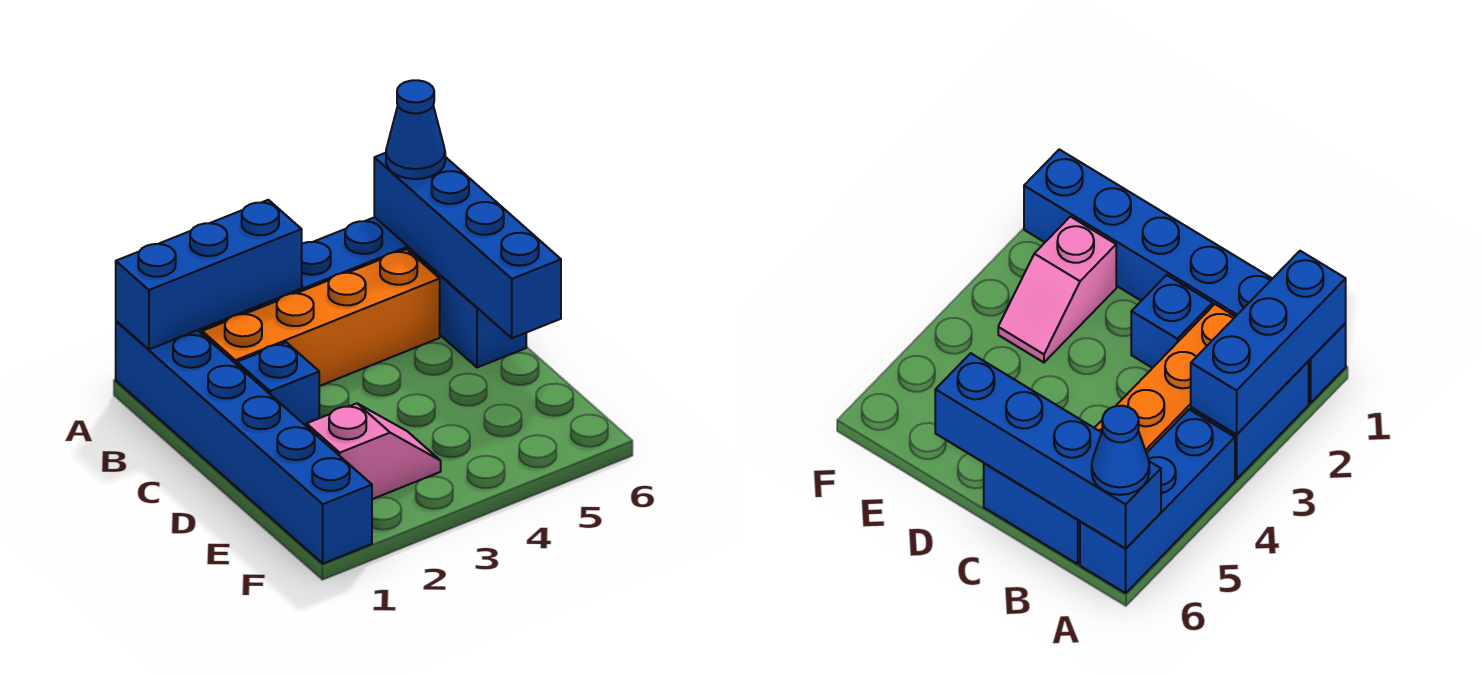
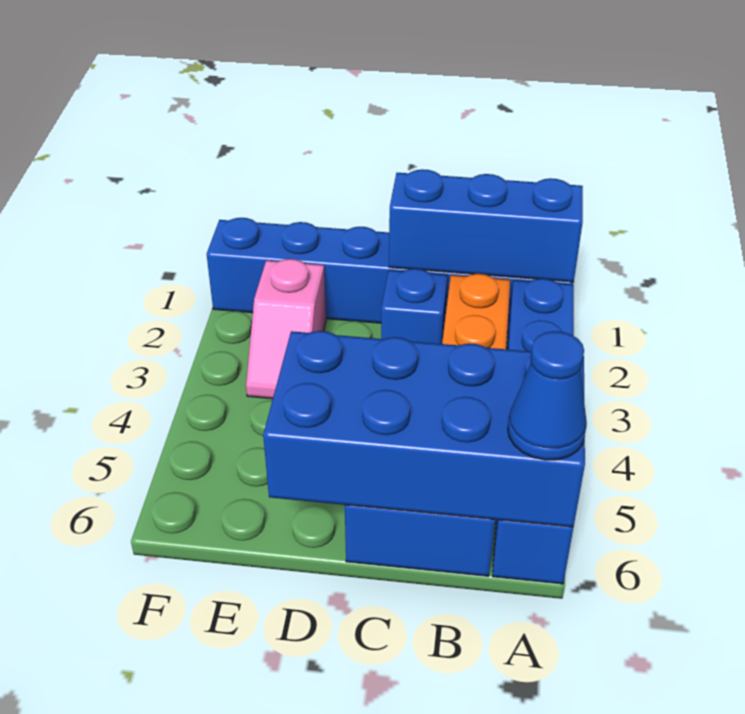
blue 1x3 brick [116,200,302,349] -> blue 1x3 brick turned to [389,169,583,282]
blue 1x4 brick [374,153,561,338] -> blue 2x4 brick [263,331,585,527]

